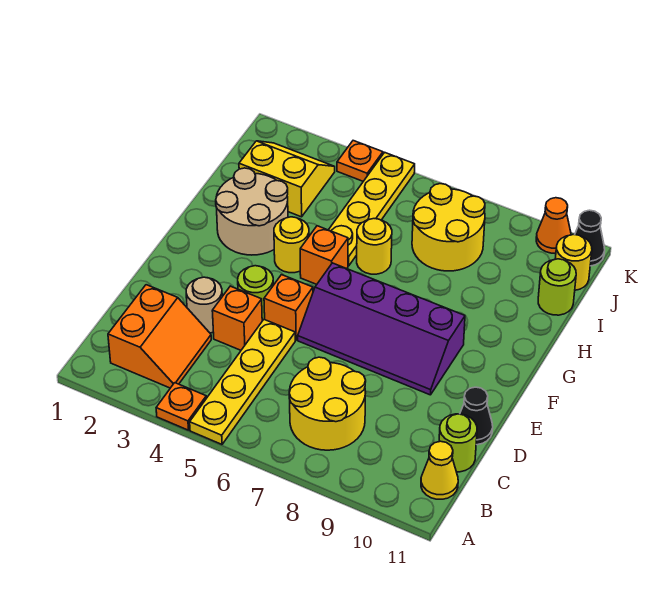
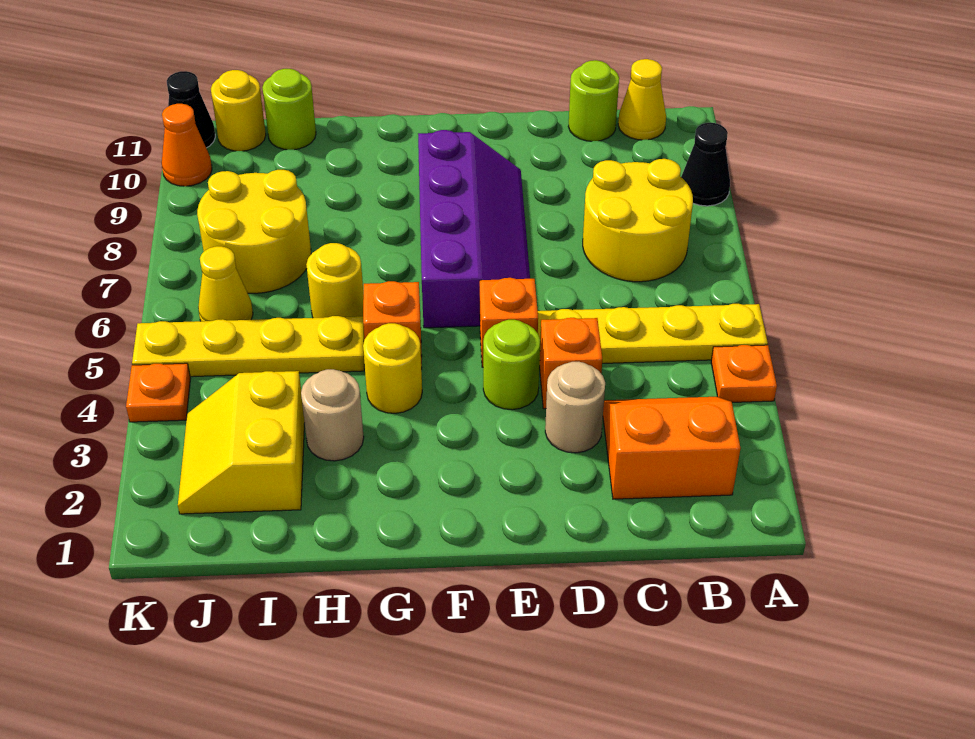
black 1x1 cone [460,387,493,445] -> black 1x1 cone moved to [681,123,730,206]
tan 2x2 round brick [216,168,288,255] -> tan 1x1 round brick [301,369,364,461]
none -> yellow 1x1 cone [198,246,253,321]

